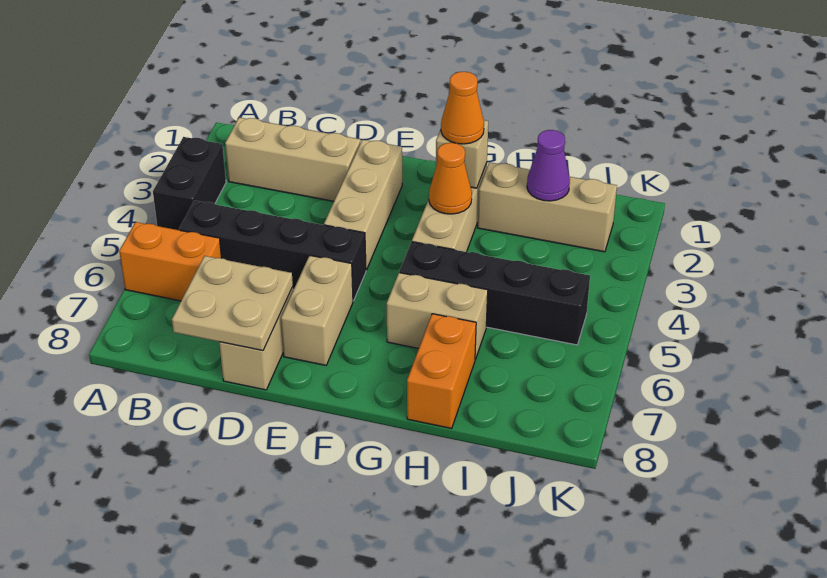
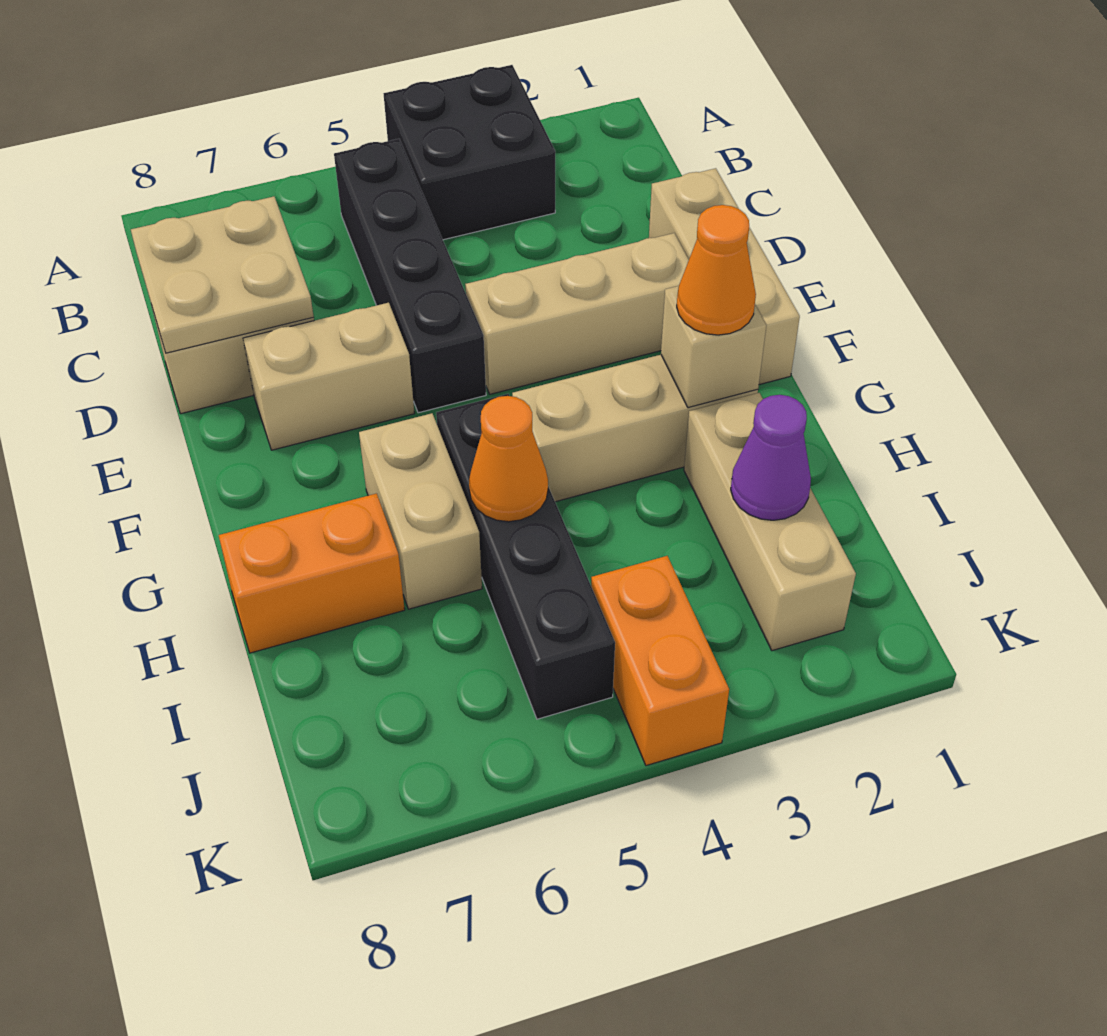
black 1x2 brick [153,137,226,230] -> black 2x2 brick [384,65,555,240]
orange 1x2 brick [119,222,221,301] -> orange 1x2 brick moved to [591,556,729,766]
tan 1x3 brick [225,118,360,201] -> tan 1x3 brick moved to [649,168,800,385]
orange 1x1 cone [429,143,472,214] -> orange 1x1 cone moved to [469,396,548,522]

